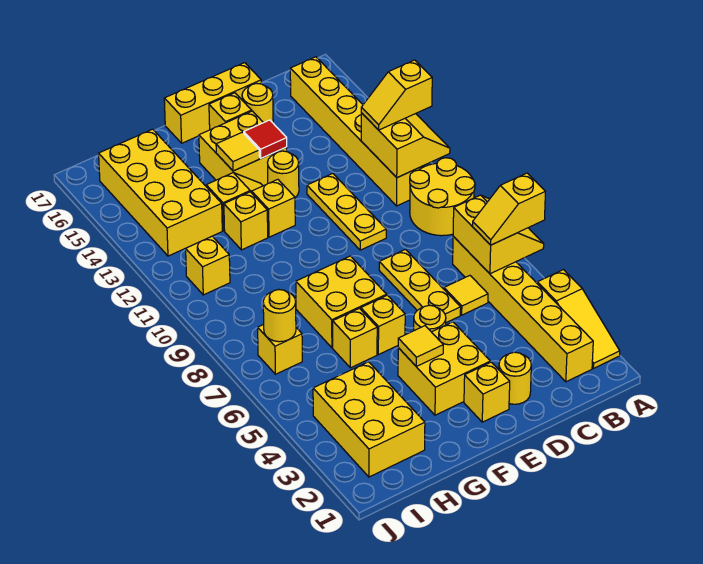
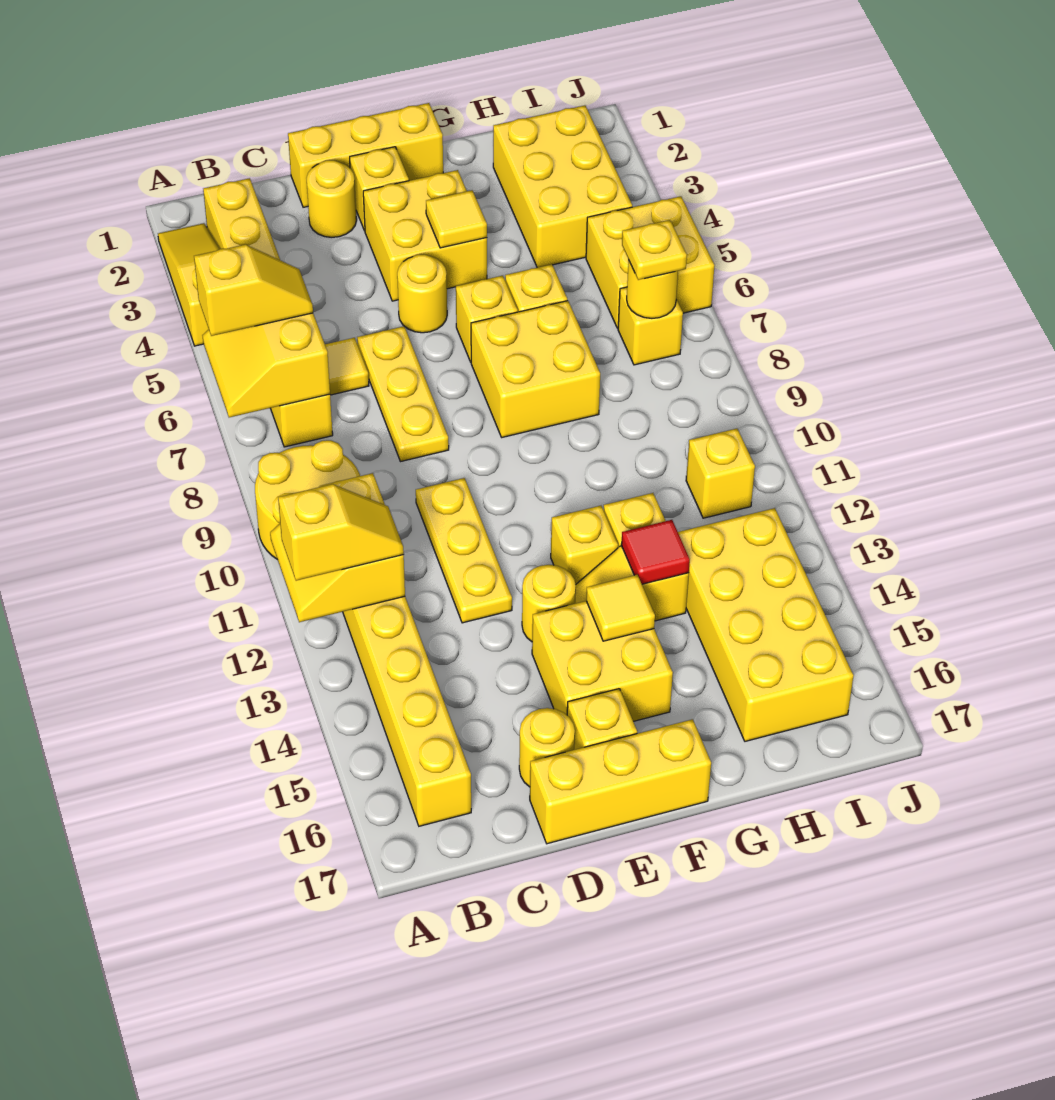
none -> yellow 1x3 brick [288,103,443,207]
red 1x1 tile [244,120,287,158] -> red 1x1 tile moved to [621,520,690,584]
none -> yellow 2x2 brick [586,196,715,328]
none -> yellow 1x1 plate [622,220,687,280]

